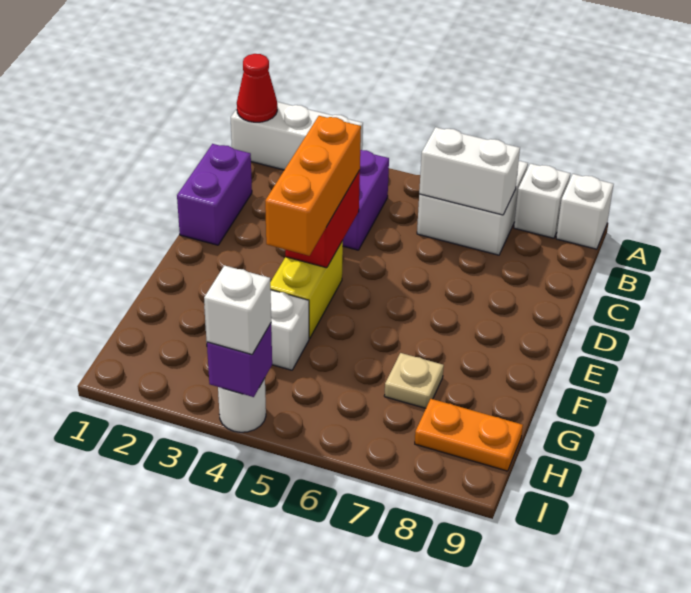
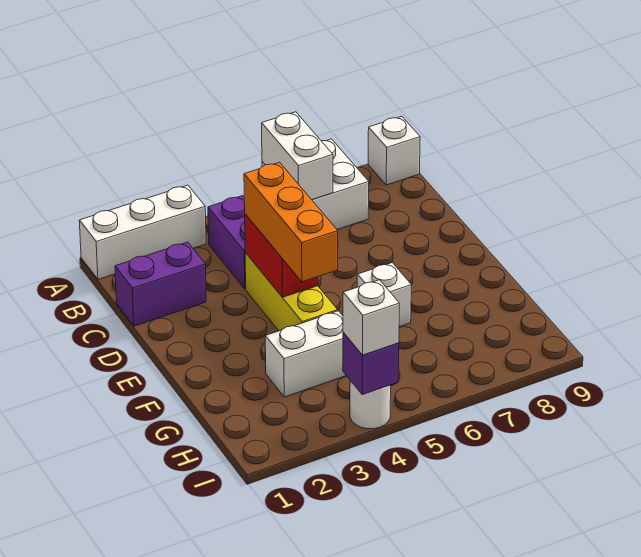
red 1x1 cone [237,54,277,122] -> none
white 1x1 brick [514,163,570,238] -> white 1x1 brick moved to [357,263,411,327]
white 1x2 brick [419,127,520,215] -> white 1x2 brick turned to [262,112,333,200]
purple 1x2 brick [177,144,252,245] -> purple 1x2 brick turned to [115,242,206,326]
yellow 1x2 brick [270,241,343,339] -> yellow 1x3 brick [245,253,338,331]
tan 1x1 plate [384,353,444,408] -> none
orange 1x2 plate [415,399,523,471] -> none

